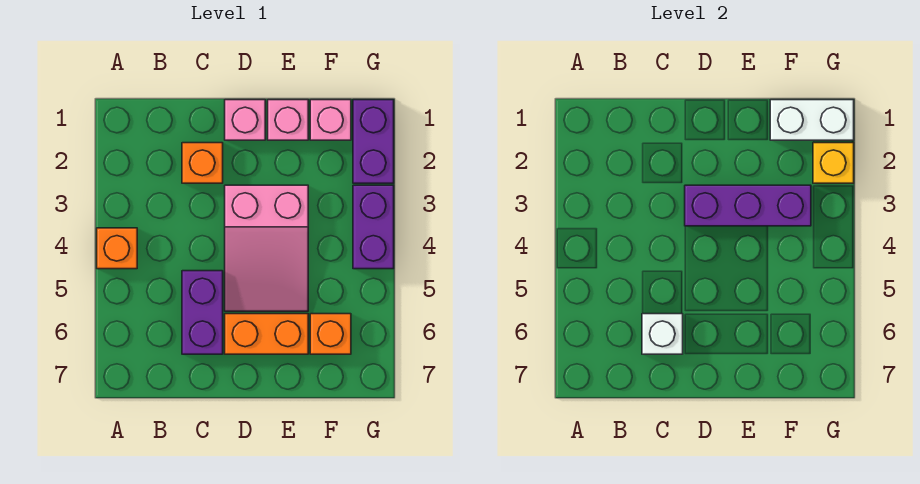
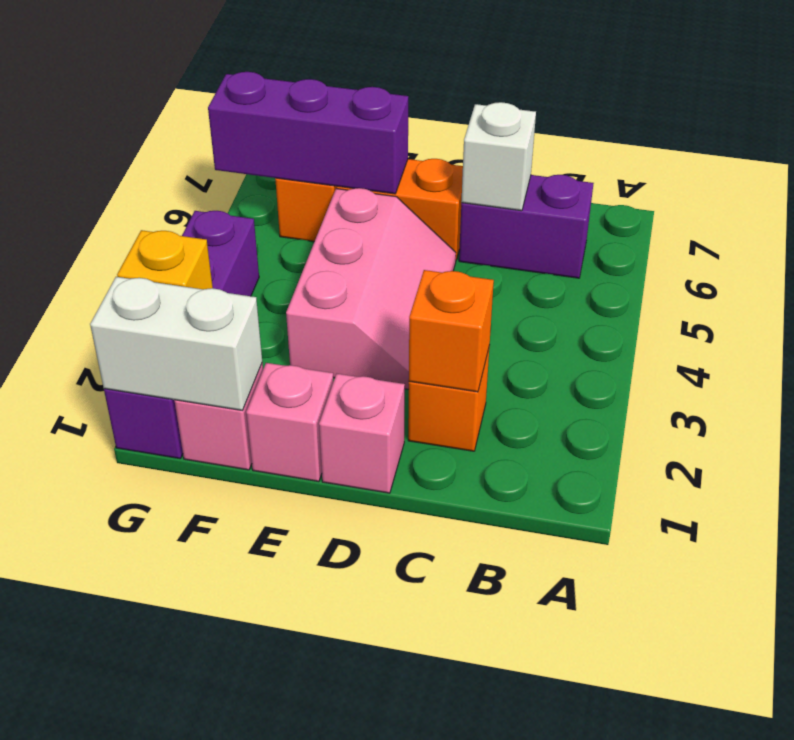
orange 1x1 brick [97,228,137,269] -> orange 1x1 brick moved to [409,270,494,392]
purple 1x2 brick [182,271,223,354] -> purple 1x2 brick turned to [459,175,594,278]
pink 2x3 slope [225,185,308,311] -> pink 2x3 slope turned to [286,188,456,389]
purple 1x3 brick [685,185,811,226] -> purple 1x3 brick moved to [208,72,408,194]

